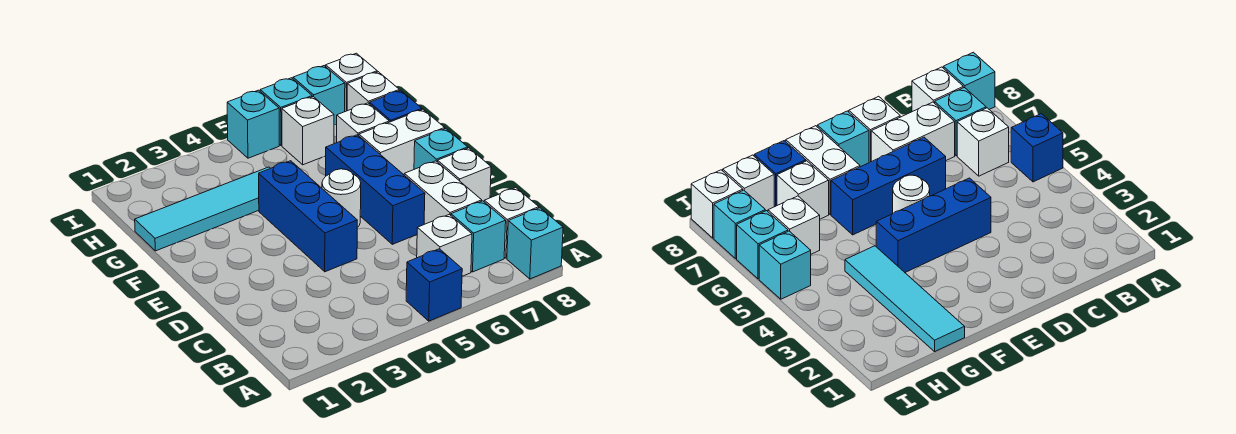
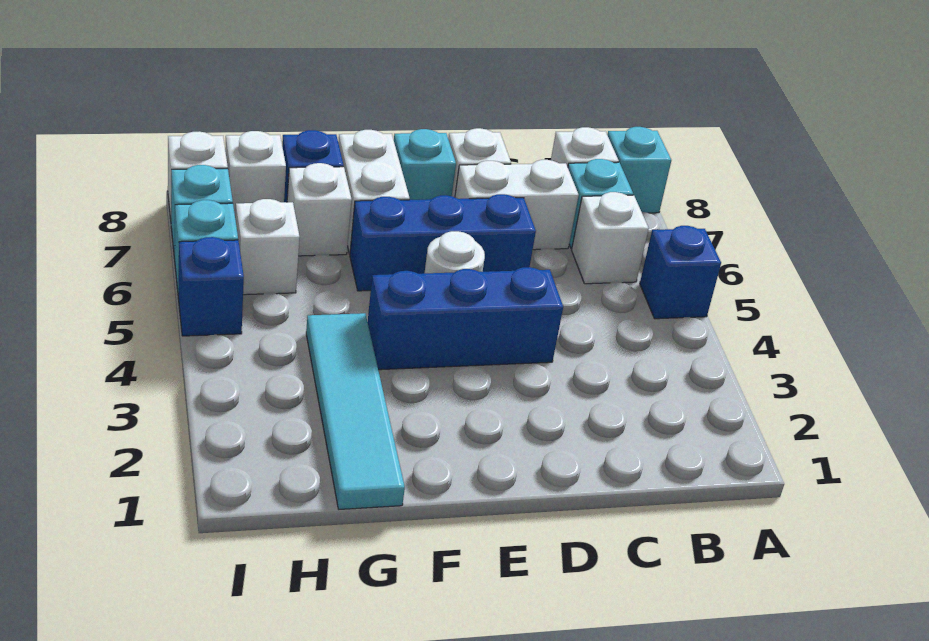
cyan 1x1 brick [227,90,279,158] -> blue 1x1 brick [178,237,244,336]

